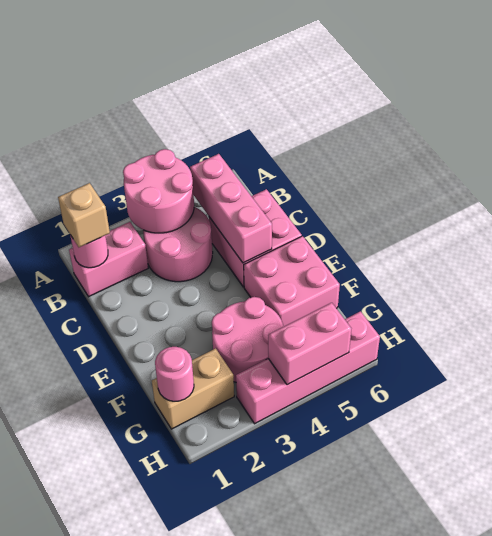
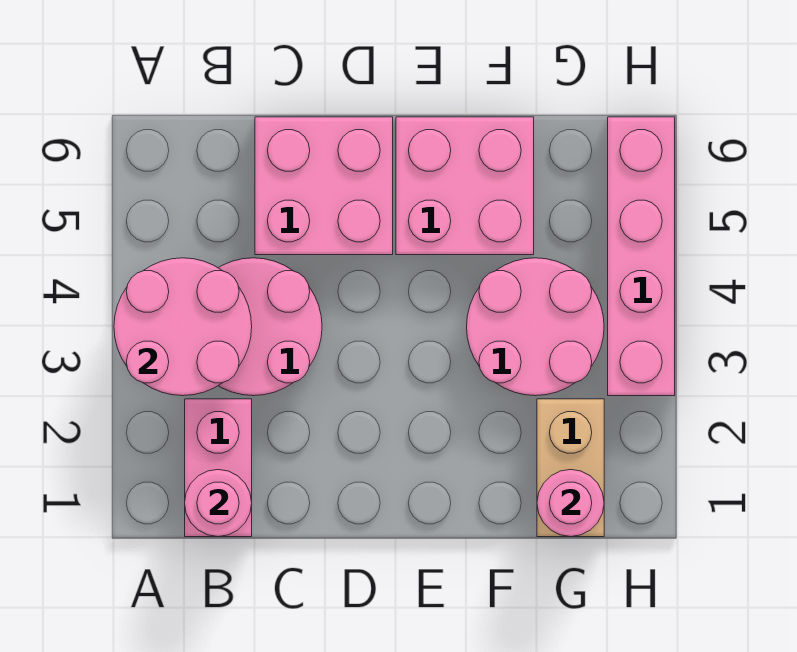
tan 1x1 brick [58,183,110,247] -> none
pink 1x3 brick [190,154,272,263] -> none
pink 1x2 brick [268,303,351,385] -> none

